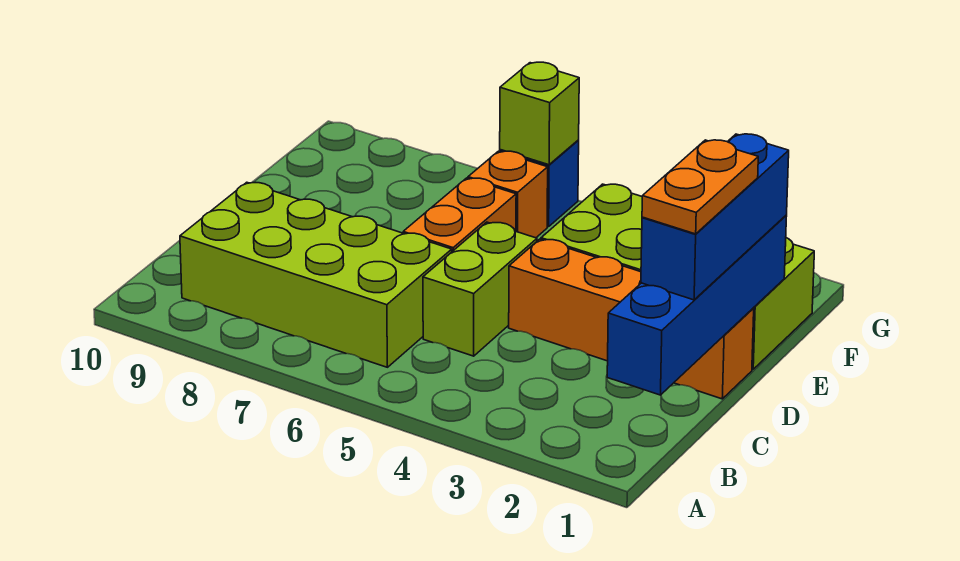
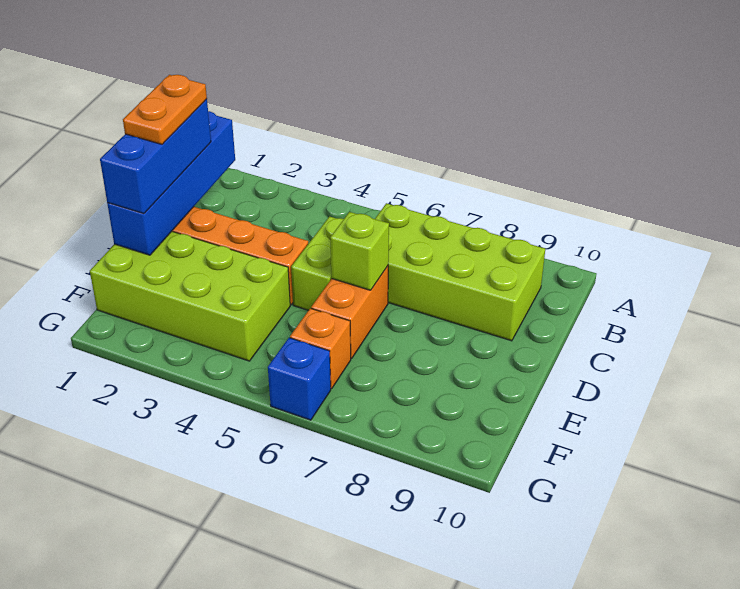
lime 1x1 brick [500,62,579,165] -> lime 1x1 brick moved to [330,212,389,290]

